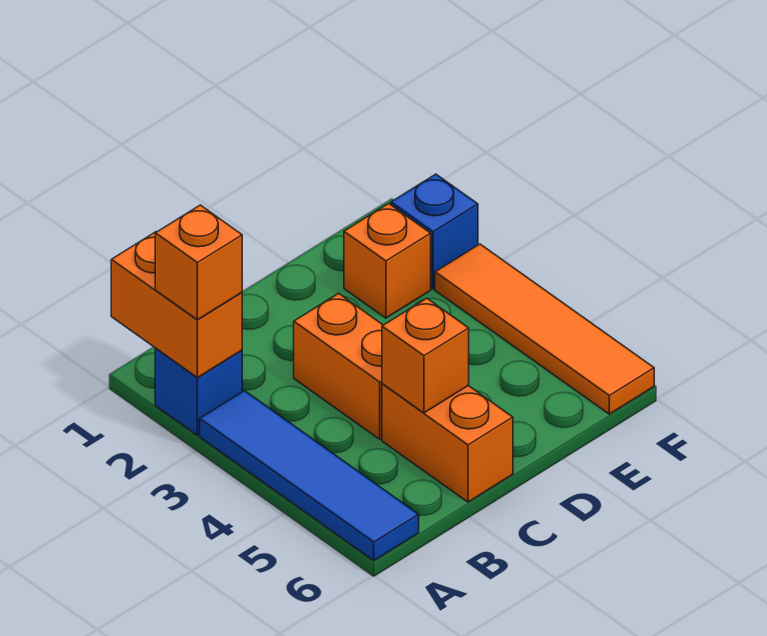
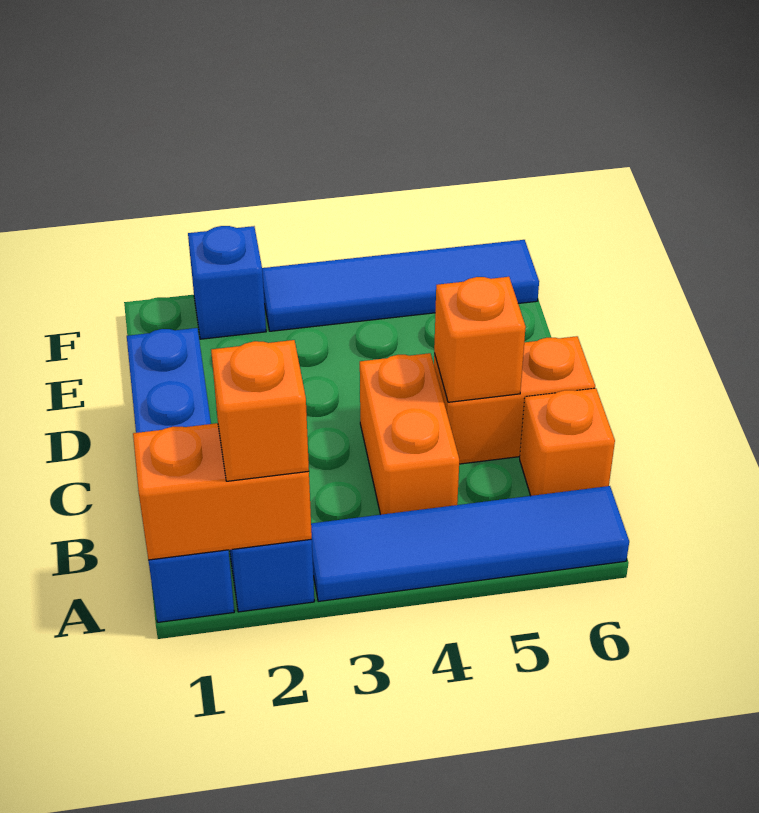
none -> blue 1x4 brick [127,328,234,622]
orange 1x2 brick [294,293,383,439] -> orange 1x2 brick turned to [360,353,459,515]
orange 1x1 brick [344,204,431,318] -> orange 1x1 brick moved to [520,388,615,496]
orange 1x4 tile [435,244,654,414] -> blue 1x4 tile [262,240,539,331]

